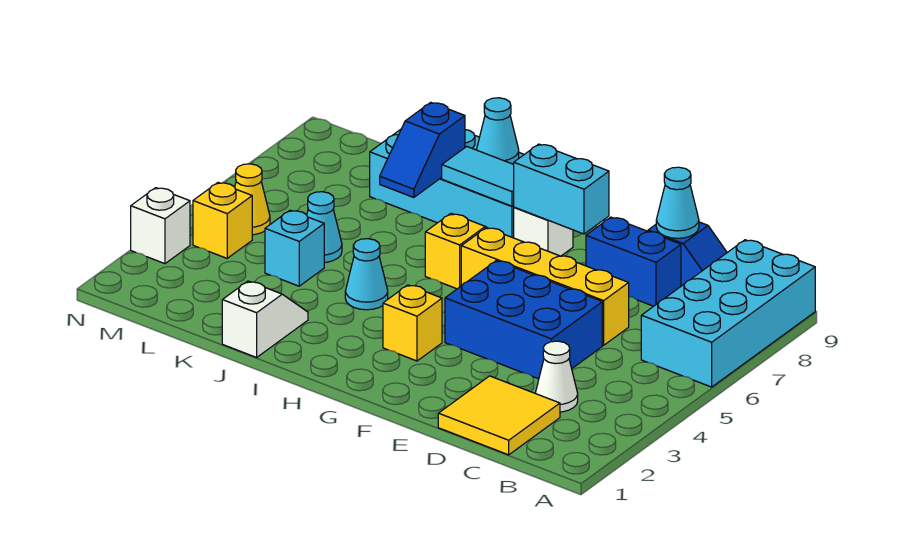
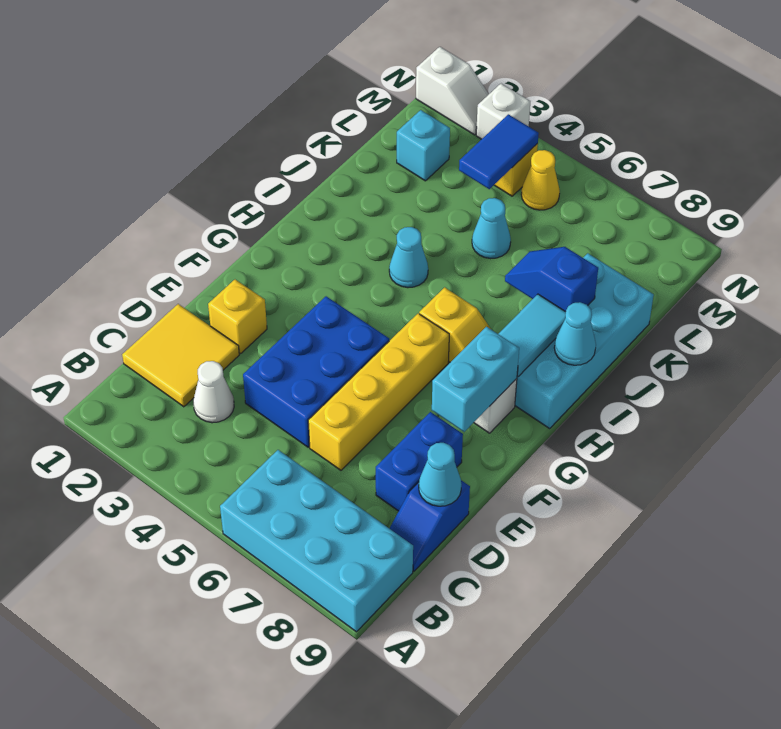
yellow 1x1 brick [383,285,442,361] -> yellow 1x1 brick moved to [208,280,267,354]
white 1x2 slope [222,281,308,357] -> white 1x2 slope moved to [416,47,489,135]
cyan 1x1 brick [265,210,324,286] -> cyan 1x1 brick moved to [397,110,450,181]
none -> blue 1x2 tile [459,114,539,189]

